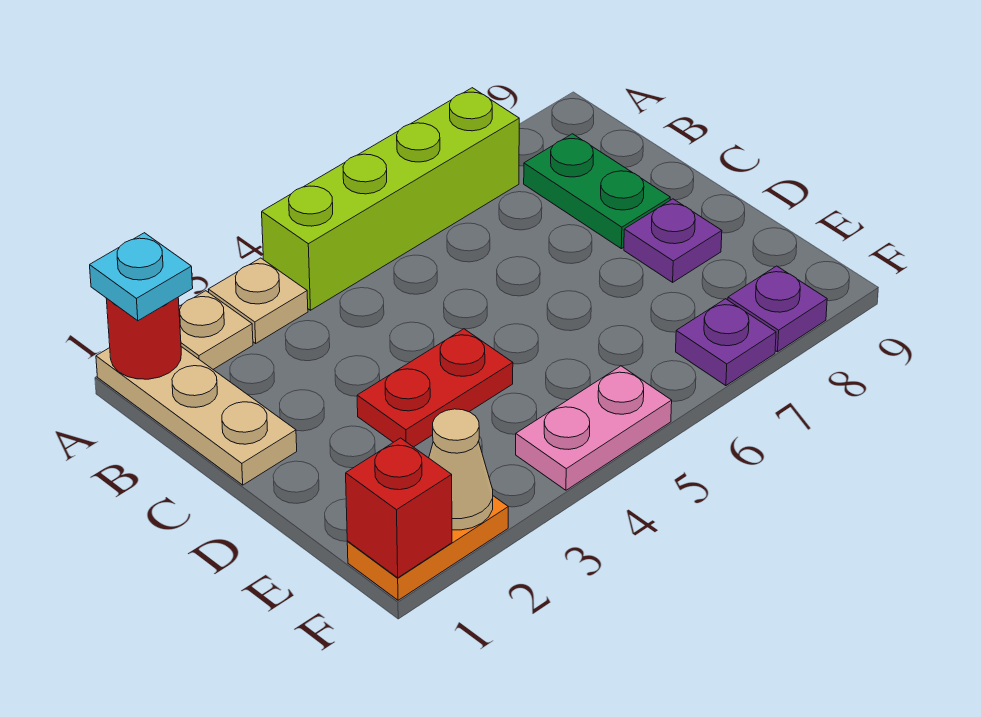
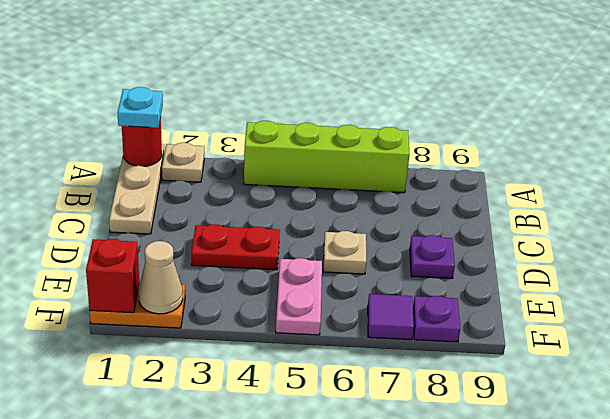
tan 1x1 plate [208,258,308,343] -> tan 1x1 plate moved to [323,231,366,274]
green 1x2 plate [524,134,670,249] -> none
pink 1x2 plate [516,366,672,490] -> pink 1x2 plate turned to [276,258,322,335]
purple 1x1 plate [676,299,776,386] -> purple 1x1 tile [368,294,414,340]

